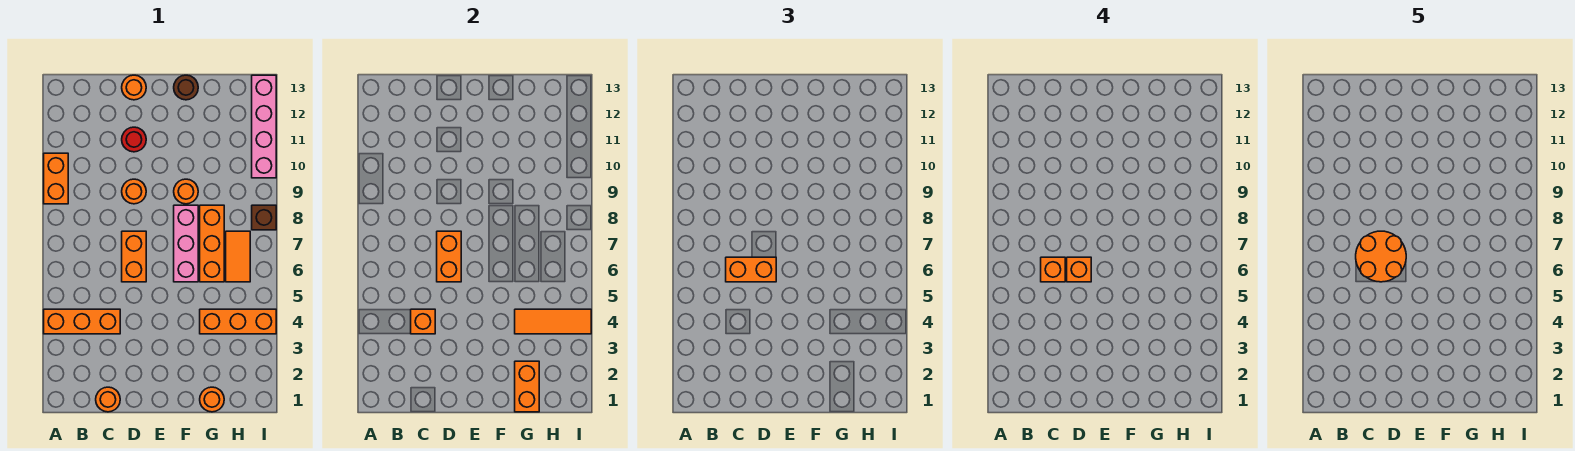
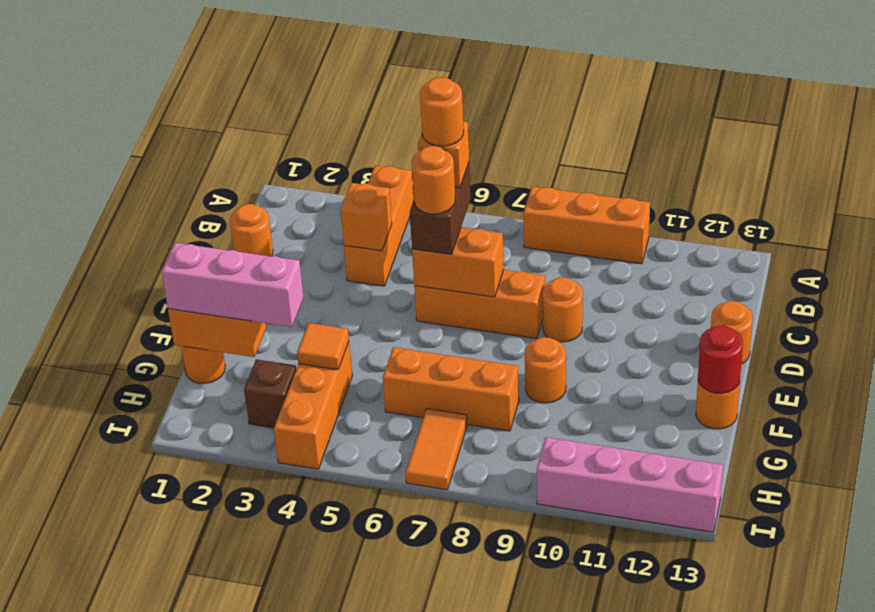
orange 1x2 brick [44,153,68,204] -> orange 1x3 brick [524,186,650,264]
orange 1x2 brick [726,257,776,282] -> brown 1x2 brick [410,163,471,254]
orange 2x2 round brick [1356,231,1406,282] -> orange 1x1 round brick [420,77,464,146]
orange 1x2 brick [122,231,146,282] -> orange 1x3 brick [414,270,545,339]
orange 1x1 brick [1067,257,1091,282] -> orange 1x1 round brick [412,146,455,214]
red 1x1 round brick [122,127,146,152] -> red 1x1 round brick moved to [698,325,743,393]
pink 1x3 brick [174,205,198,282] -> pink 1x3 brick moved to [162,243,303,327]
brown 1x1 round brick [174,75,198,100] -> orange 1x1 round brick [696,381,740,429]
orange 1x3 tile [515,309,591,334] -> orange 1x1 tile [297,323,349,370]
orange 1x2 tile [226,231,250,282] -> orange 1x2 tile turned to [406,409,467,490]
brown 1x1 brick [252,205,276,230] -> brown 1x1 brick moved to [244,359,296,428]

